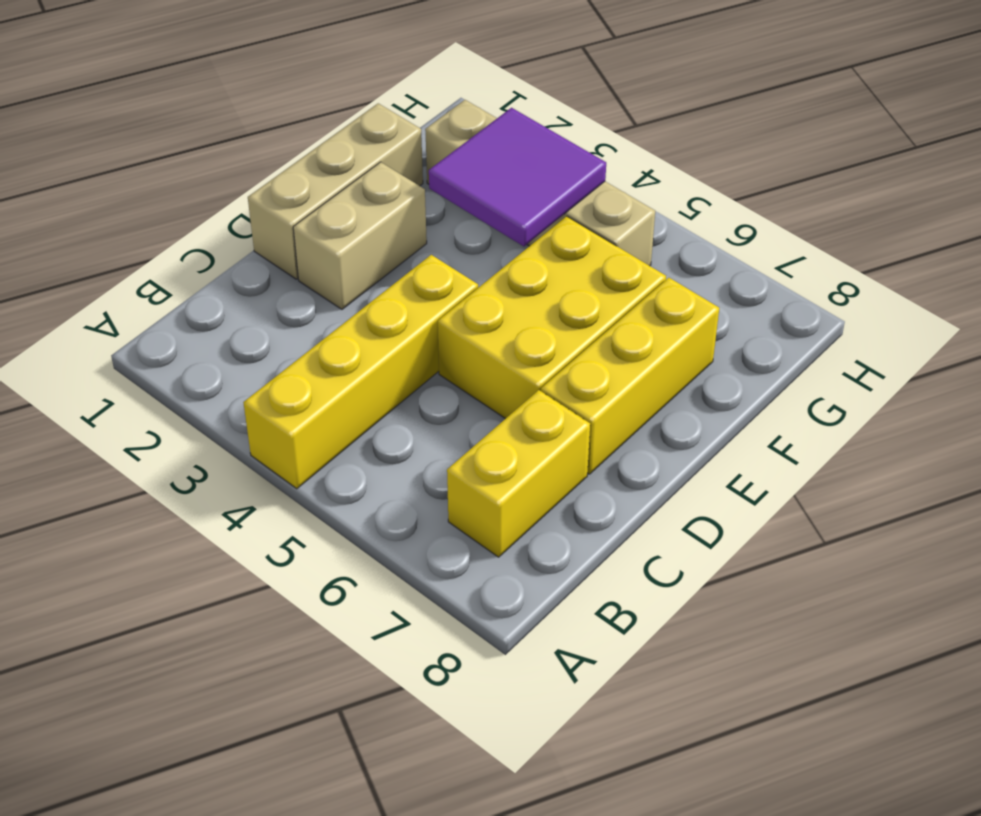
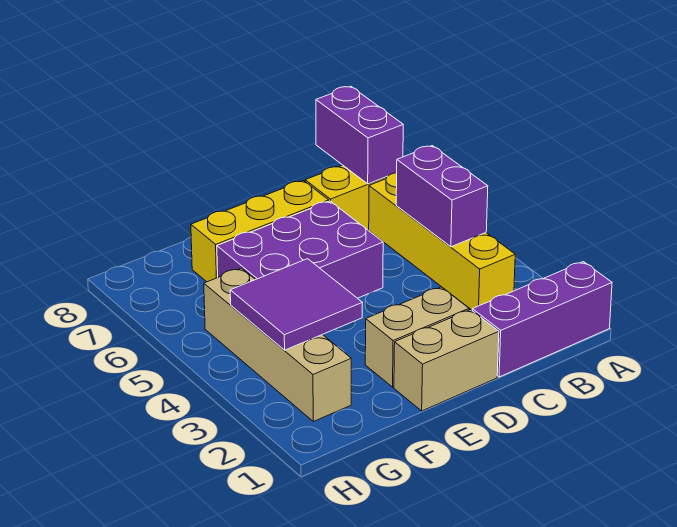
none -> purple 1x3 brick [472,262,612,377]
yellow 1x4 brick [243,255,478,489] -> yellow 1x4 brick turned to [369,173,515,310]
none -> purple 1x2 brick [396,146,488,247]
none -> purple 1x2 brick [316,86,403,184]
tan 1x3 brick [248,103,423,279] -> tan 1x2 brick [394,309,499,411]
yellow 2x3 brick [438,216,666,419] -> purple 2x3 brick [217,201,383,298]

